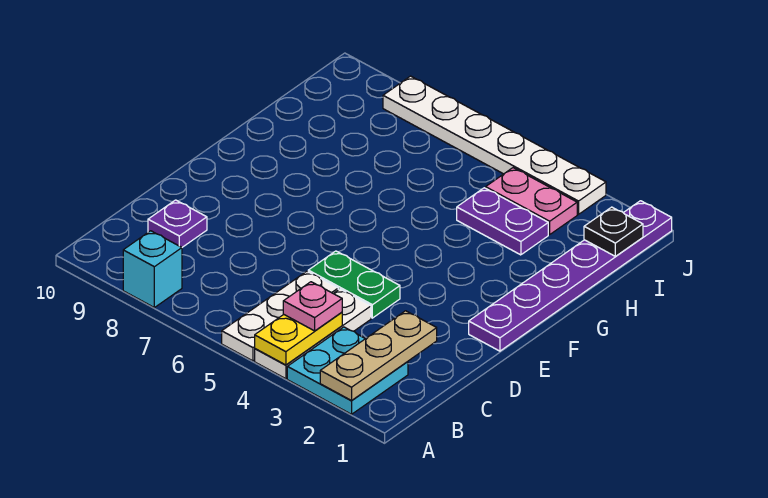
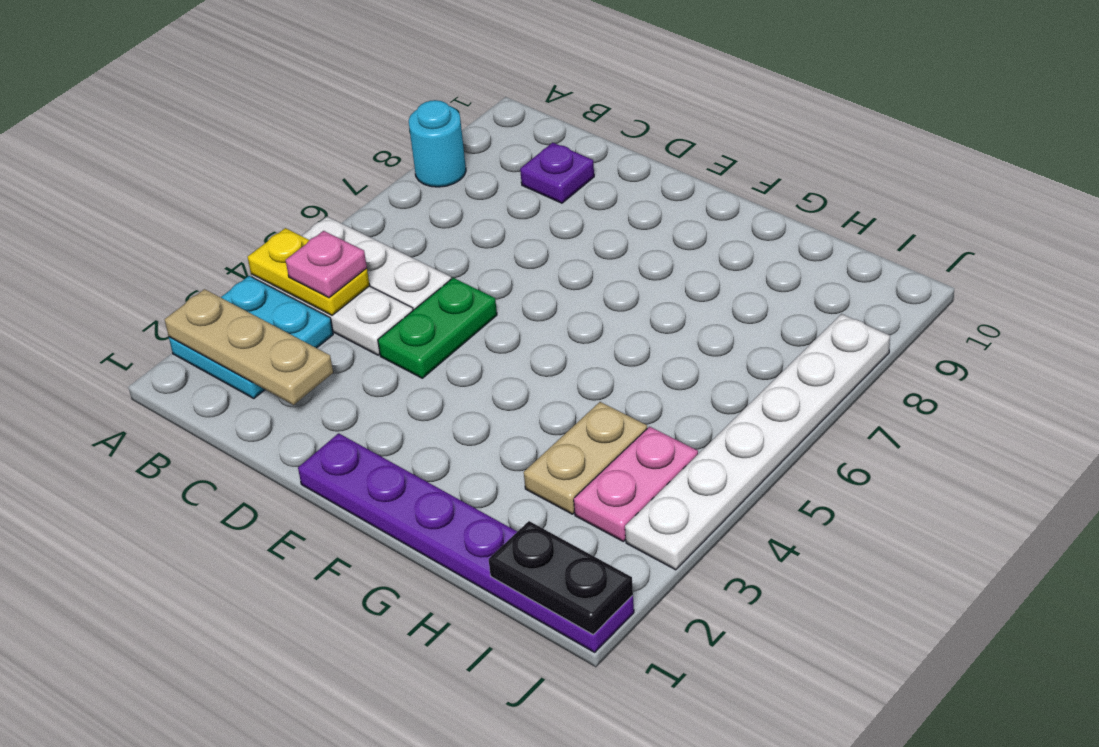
cyan 1x1 brick [123,231,182,308] -> cyan 1x1 round brick [409,100,466,187]
purple 1x2 plate [457,188,548,255] -> tan 1x2 plate [524,402,647,514]
black 1x1 plate [584,207,643,256] -> black 1x2 plate [489,521,633,634]

